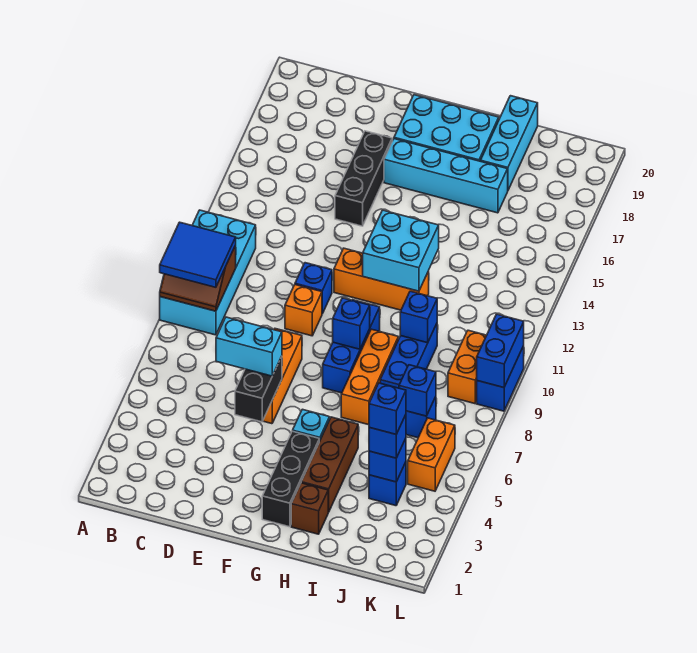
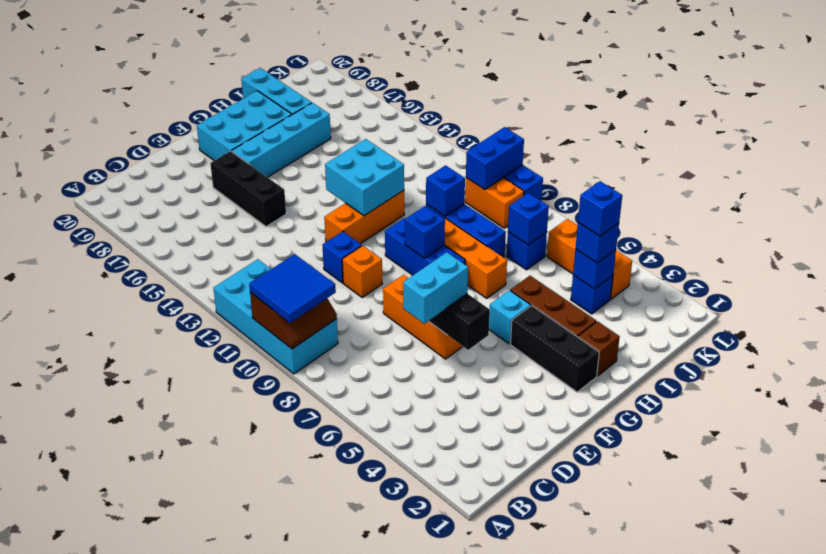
orange 1x2 brick [408,418,455,491] -> orange 1x3 brick [547,219,632,299]
blue 1x2 brick [477,314,524,388] -> blue 1x2 brick turned to [466,127,524,190]

